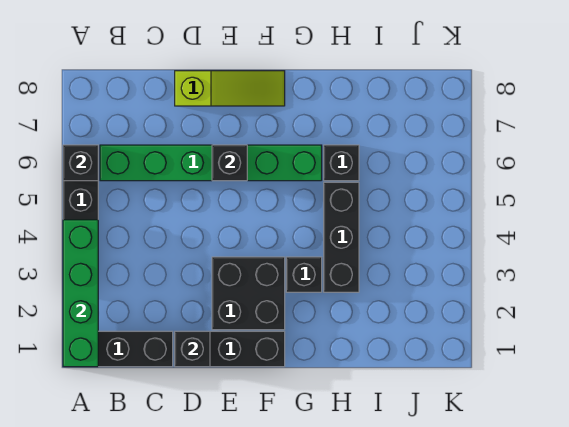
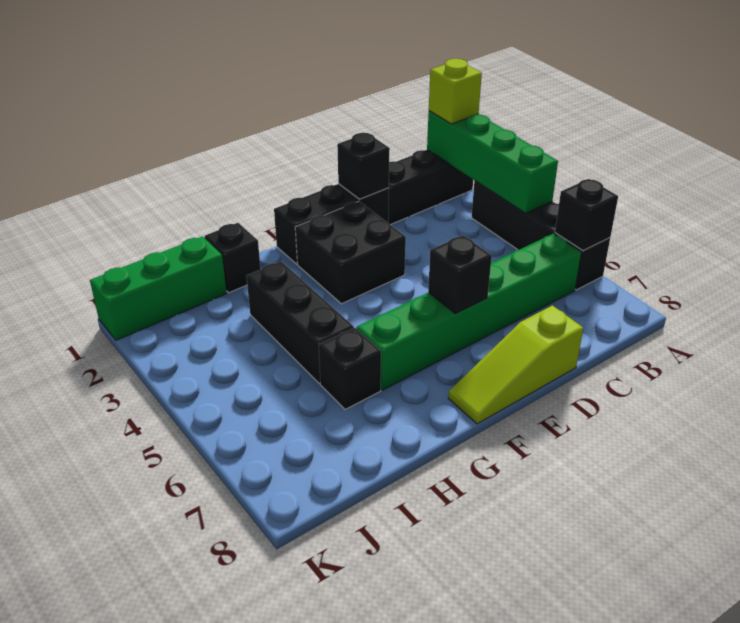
none -> lime 1x1 brick [429,59,482,124]
black 1x1 brick [286,257,322,292] -> black 1x1 brick moved to [205,223,261,293]
none -> green 1x3 brick [90,236,227,340]

